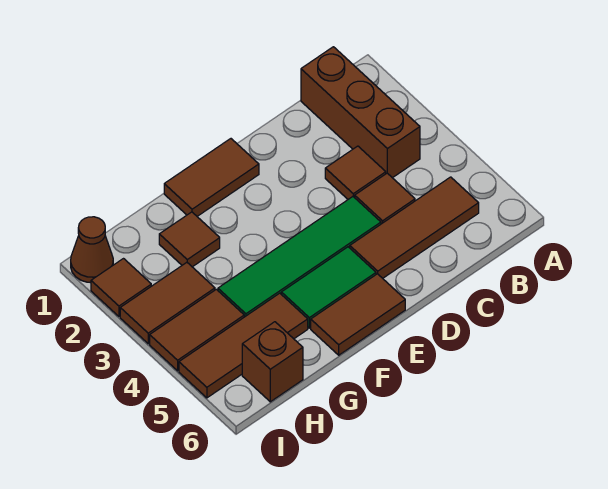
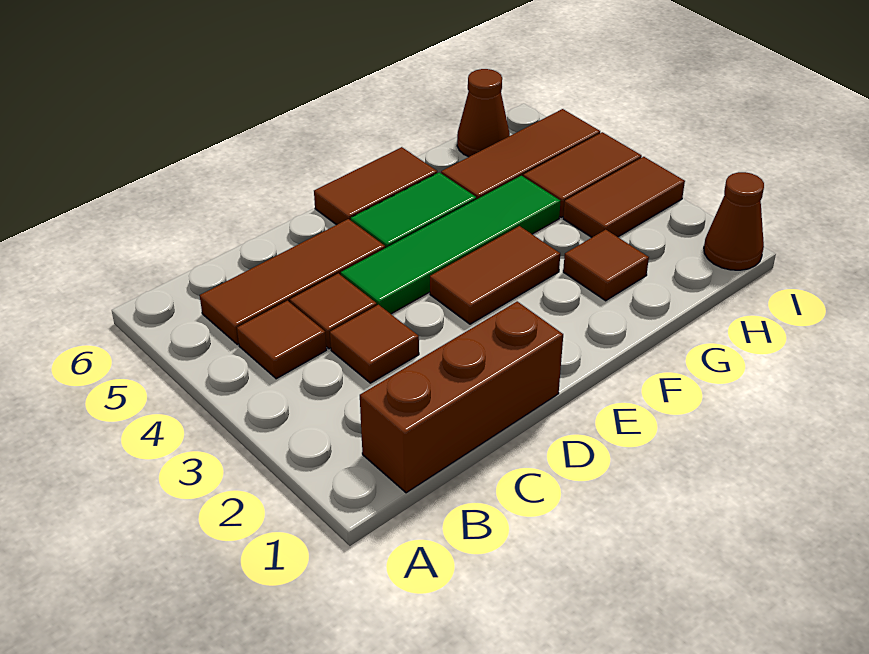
brown 1x3 brick [301,47,420,178] -> brown 1x3 brick turned to [360,301,563,493]
brown 1x2 tile [164,139,259,216] -> brown 1x2 tile moved to [430,226,560,324]
brown 1x1 brick [242,322,303,402] -> brown 1x1 cone [457,69,510,157]
brown 1x1 tile [91,259,151,316] -> brown 1x1 tile moved to [237,301,327,379]

